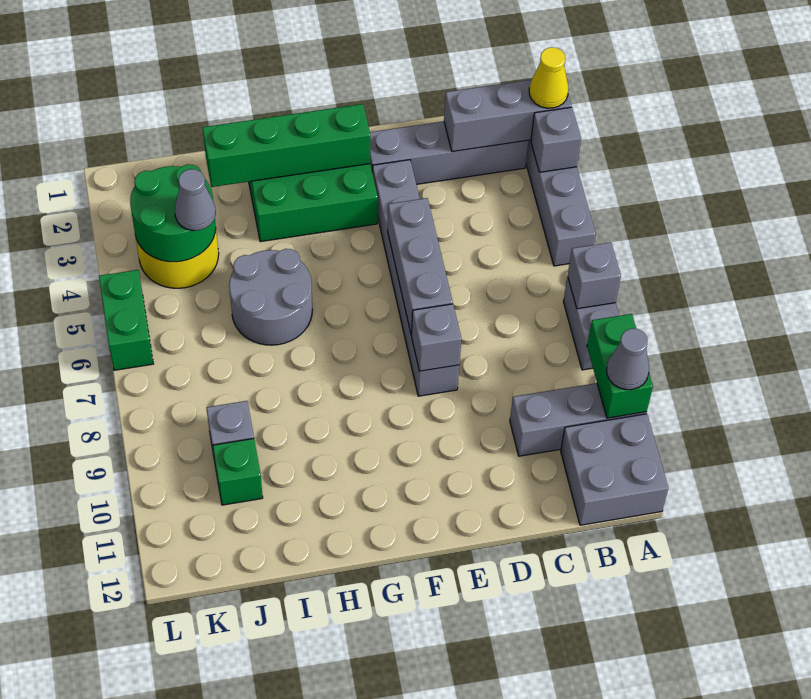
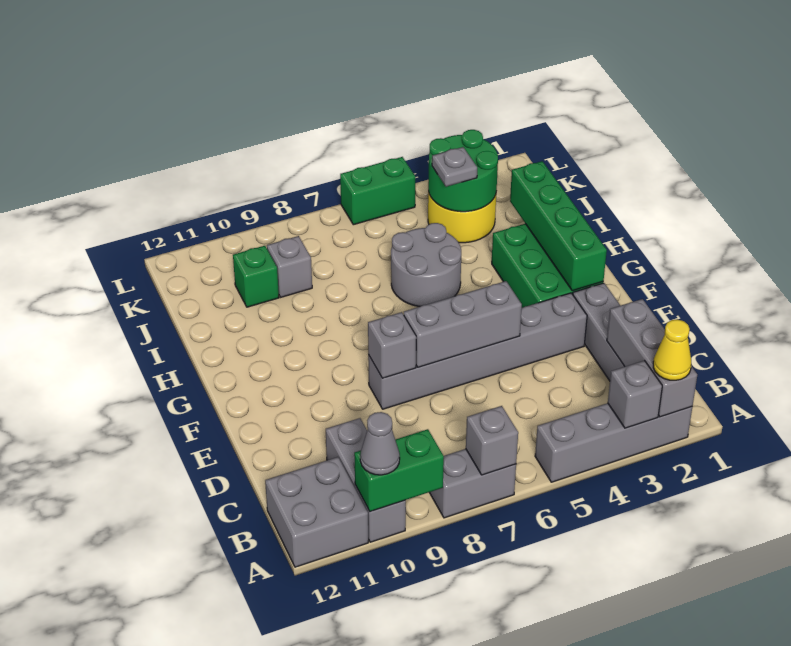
grey 1x1 cone [175,169,216,230] -> grey 1x1 plate [432,147,477,187]

